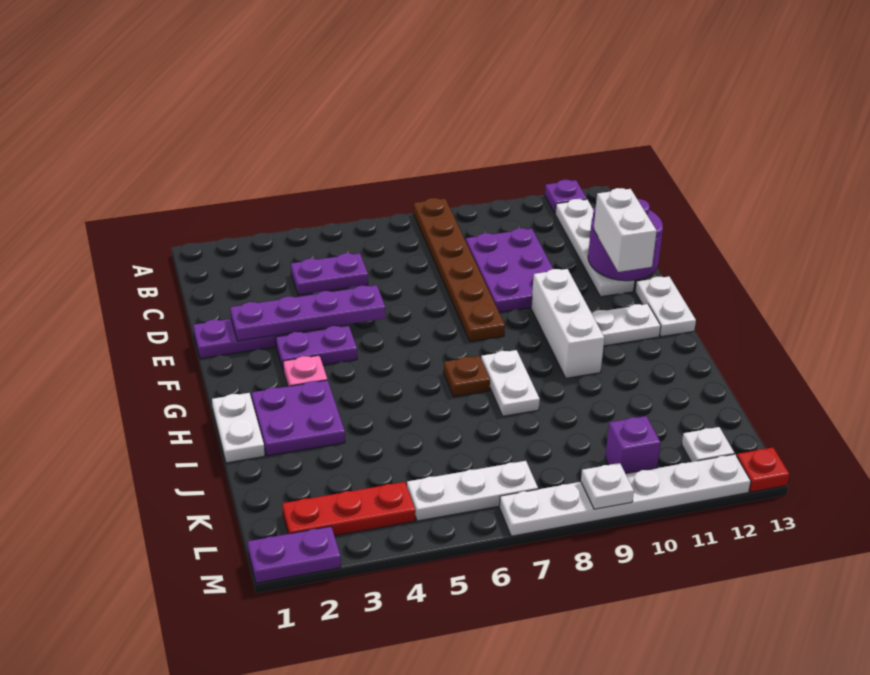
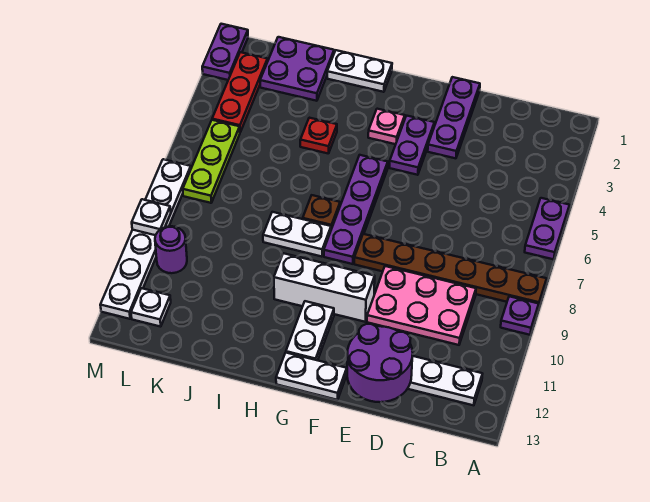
purple 1x1 plate [545,180,587,213] -> purple 1x1 plate moved to [501,296,539,335]
purple 1x2 plate [291,253,368,295] -> purple 1x2 plate moved to [525,198,570,259]
purple 2x3 plate [466,228,553,312] -> pink 2x3 plate [367,266,476,345]
purple 1x4 plate [230,285,385,341] -> purple 1x4 plate moved to [324,155,388,264]
white 1x2 brick [594,188,657,272] -> none
purple 2x2 plate [252,380,345,456] -> purple 2x2 plate moved to [260,37,334,101]
white 1x3 plate [407,461,538,521] -> lime 1x3 plate [183,120,240,203]
purple 1x1 brick [605,416,661,474] -> purple 1x1 round brick [155,226,187,273]
red 1x1 plate [737,447,789,492] -> red 1x1 plate moved to [300,118,337,154]

